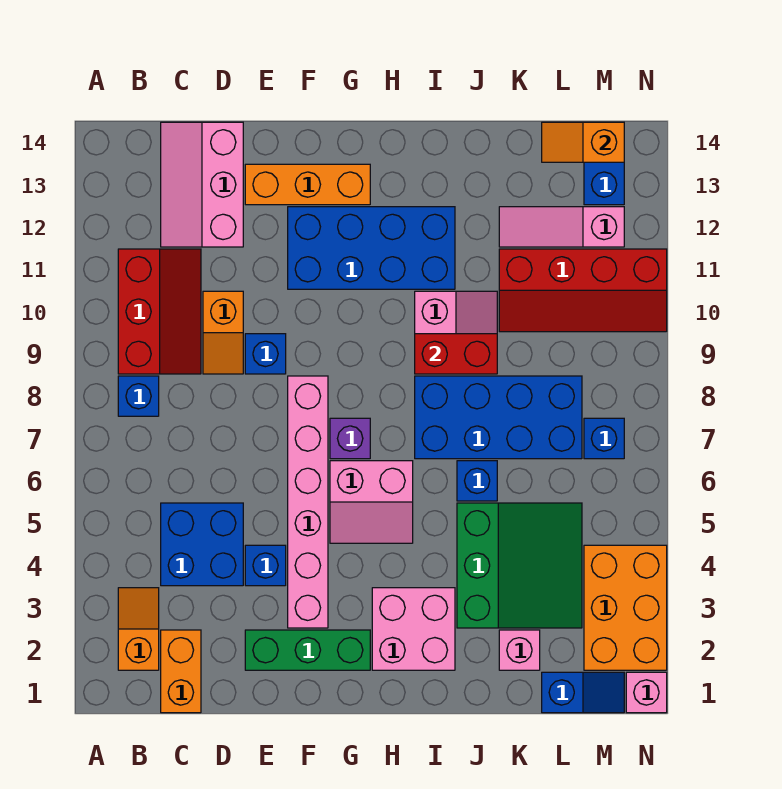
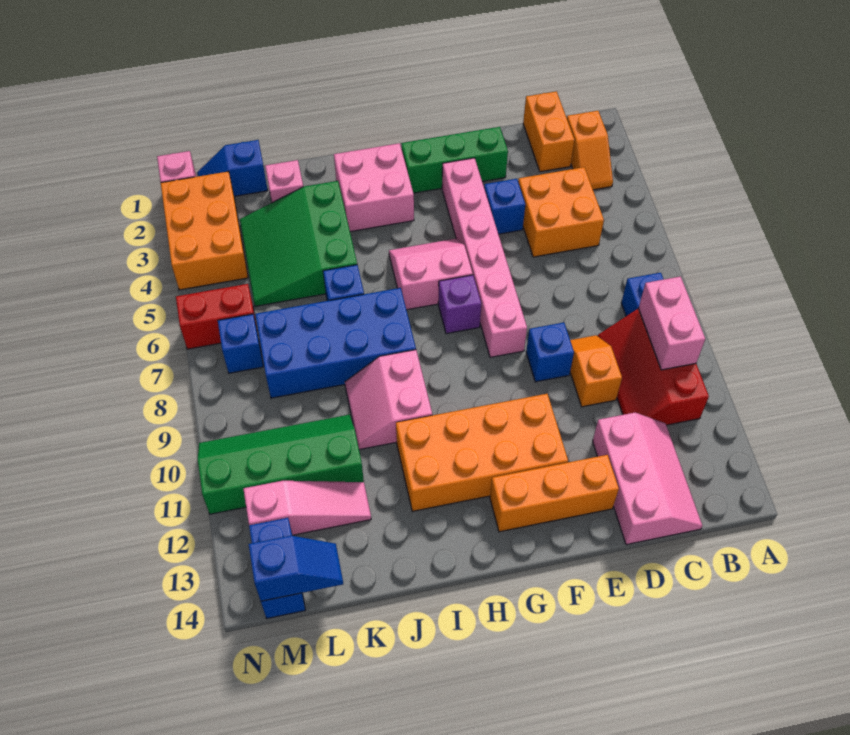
none -> pink 1x2 brick [639,277,705,370]
blue 2x2 brick [161,503,243,586] -> orange 2x2 brick [518,167,604,257]
blue 2x4 brick [288,207,455,289] -> orange 2x4 brick [396,394,568,511]
red 1x2 brick [415,334,497,374] -> red 1x2 brick moved to [176,284,257,349]
red 2x4 slope [499,249,667,332] -> green 2x4 slope [198,415,364,514]
orange 1x2 slope [542,122,624,162] -> blue 1x2 slope [249,536,343,601]

